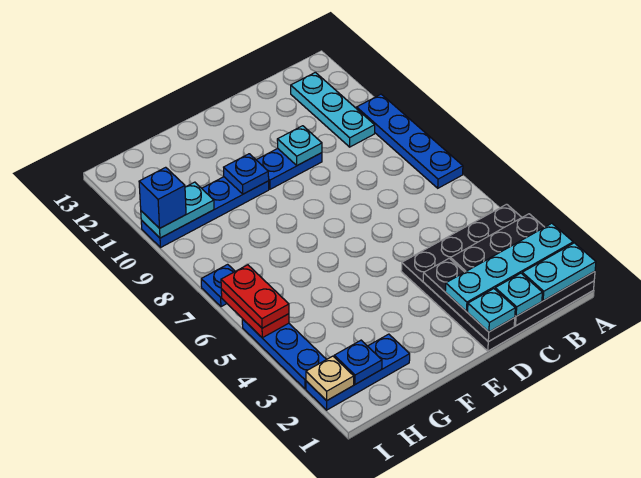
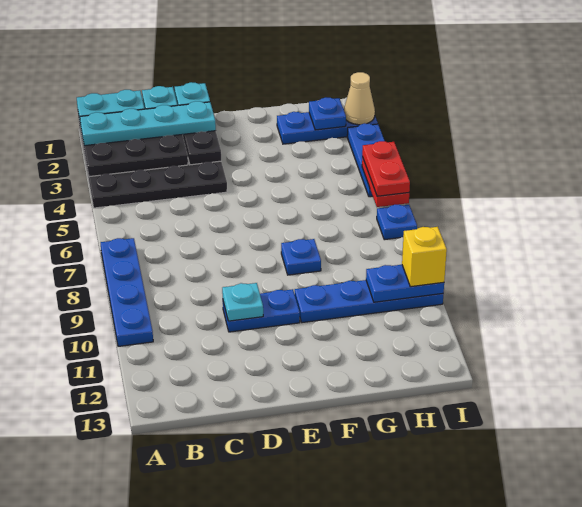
cyan 1x3 plate [291,72,375,147] -> none
blue 1x1 plate [224,154,269,194] -> blue 1x1 plate moved to [281,239,321,275]
cyan 1x2 plate [141,182,214,238] -> blue 1x2 plate [366,265,444,302]
tan 1x1 plate [306,356,354,401] -> tan 1x1 cone [344,72,375,125]
blue 1x1 brick [139,167,186,228] -> yellow 1x1 brick [402,227,447,287]

